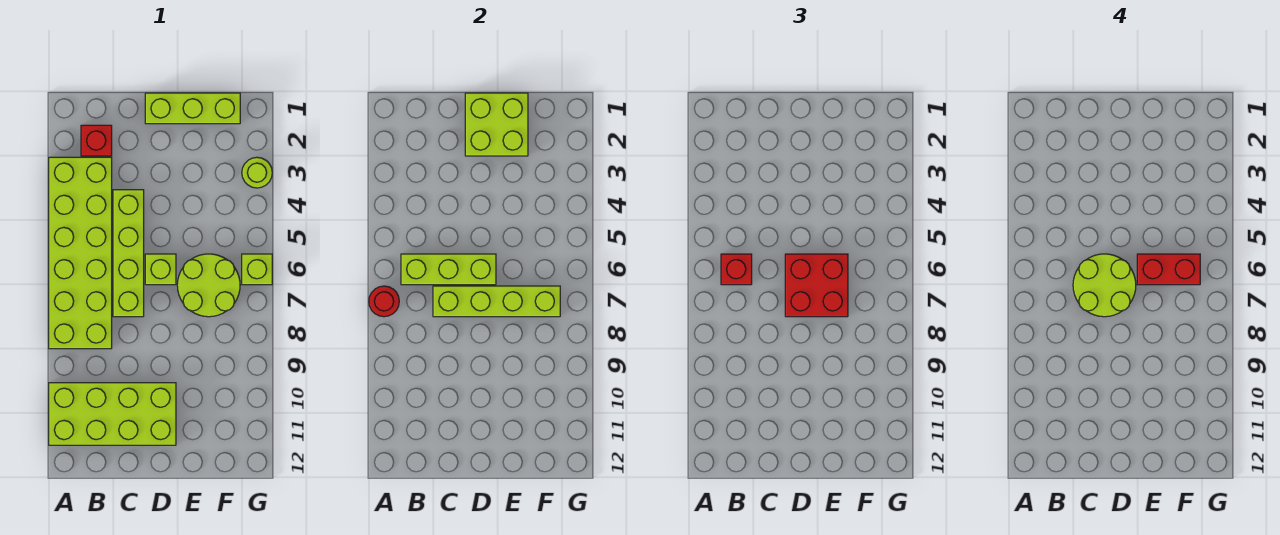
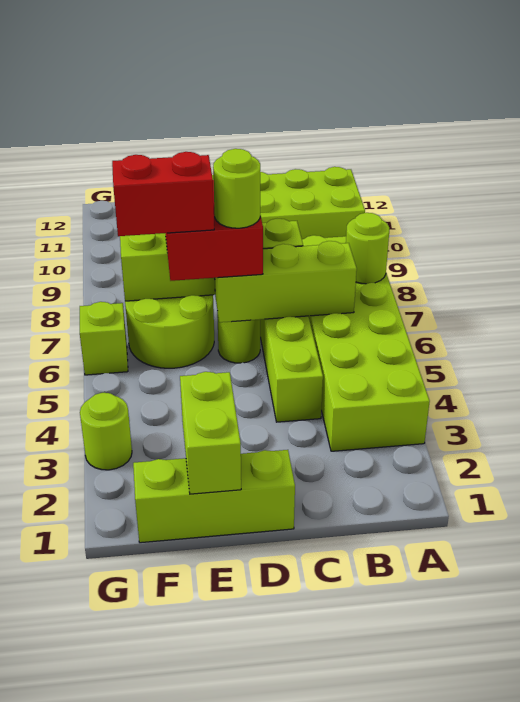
red 1x1 round brick [369,286,399,317] -> lime 1x1 round brick [346,213,389,284]
red 1x1 brick [81,125,112,156] -> none
red 1x1 brick [721,254,752,285] -> none
lime 2x2 round brick [1073,254,1136,317] -> lime 1x1 round brick [213,149,260,228]
lime 2x2 brick [465,93,528,156] -> lime 1x2 brick [180,372,241,494]
lime 1x1 brick [145,254,176,285] -> lime 1x1 round brick [217,311,260,363]

